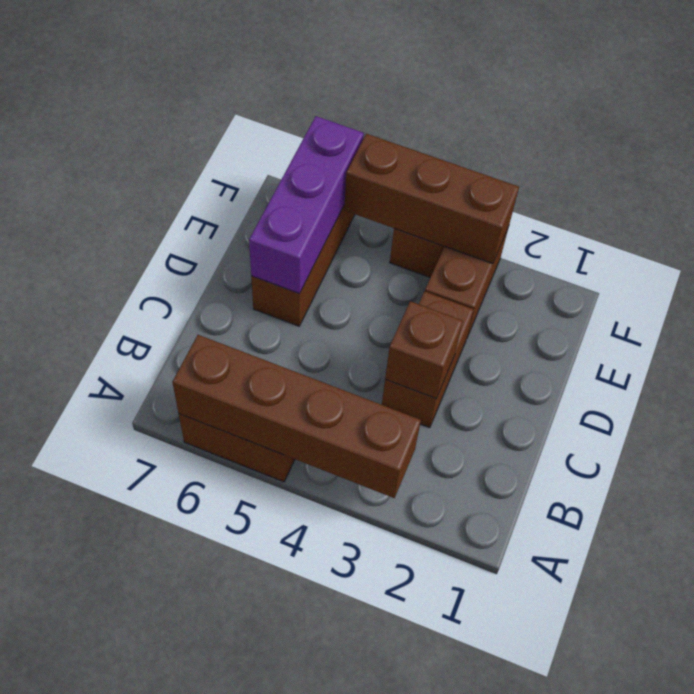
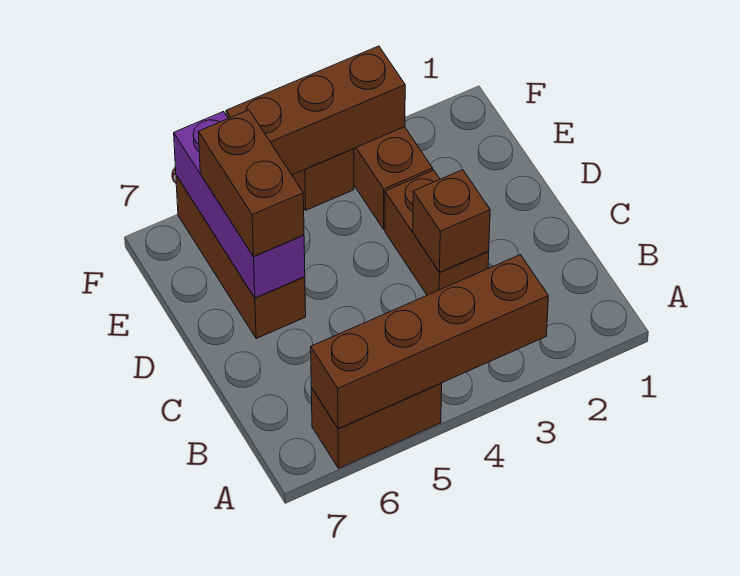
none -> brown 1x2 brick [198,110,304,256]

